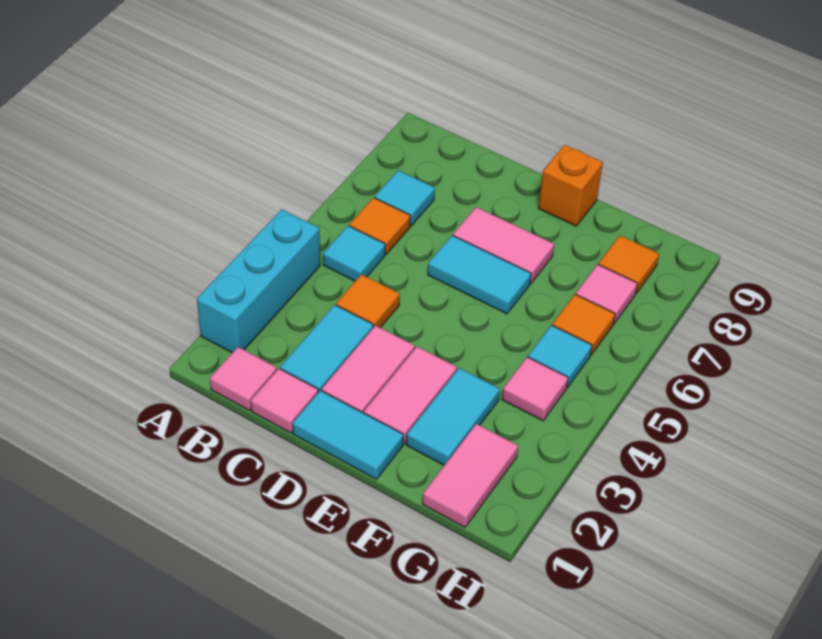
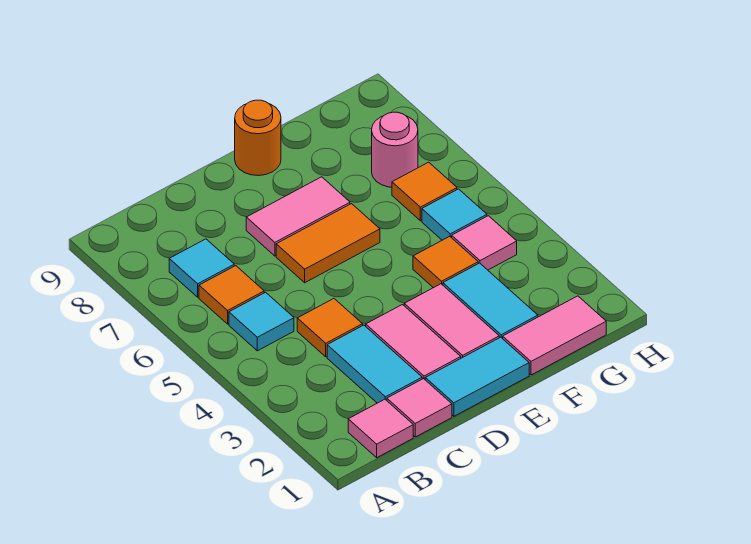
cyan 1x3 brick [197,209,320,353] -> none
cyan 1x2 tile [428,235,531,314] -> orange 1x2 tile [276,204,380,283]
orange 1x1 brick [538,145,603,226] -> orange 1x1 round brick [235,100,281,176]
pink 1x2 tile [423,424,518,527] -> pink 1x2 tile turned to [503,296,606,375]
pink 1x1 tile [576,264,638,324] -> pink 1x1 round brick [372,112,418,187]
orange 1x1 tile [599,236,659,293] -> orange 1x1 tile moved to [413,236,478,288]

